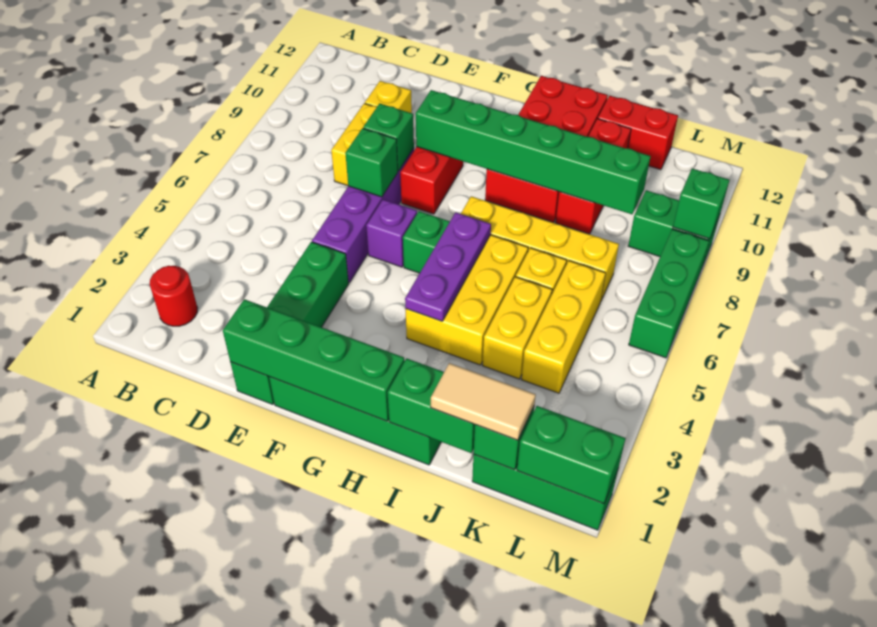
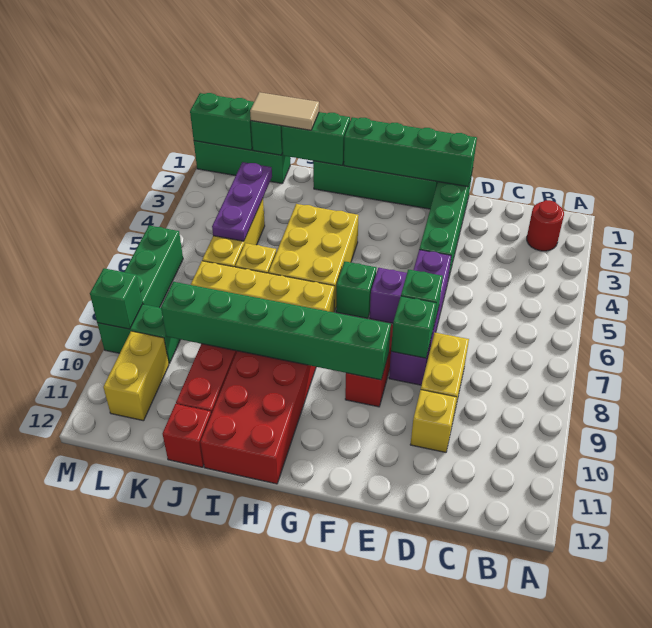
purple 1x3 plate [405,212,491,321] -> purple 1x3 plate moved to [212,162,272,241]
yellow 1x2 brick [483,277,552,379] -> yellow 1x2 brick moved to [103,331,169,421]
red 1x2 brick [598,96,678,170] -> red 1x1 brick [163,404,211,467]

